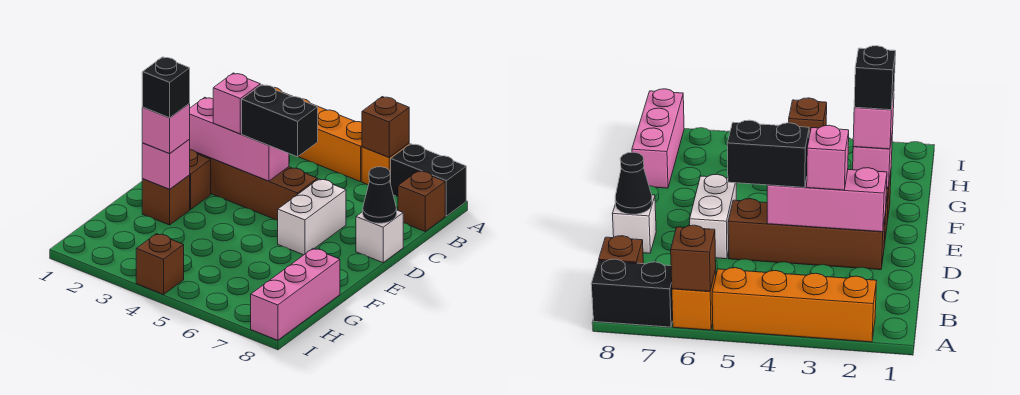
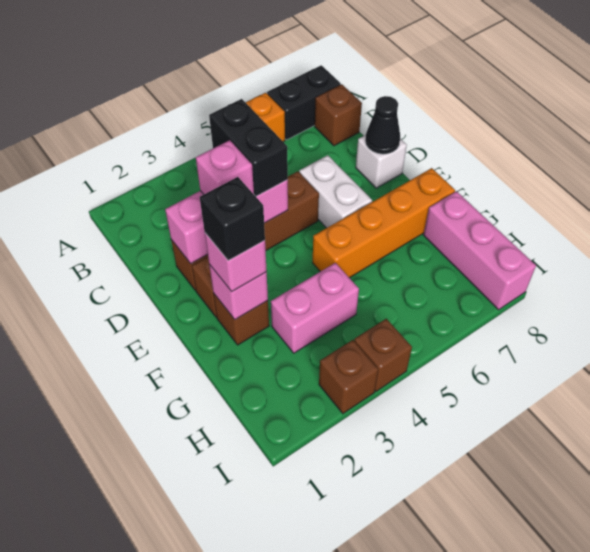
orange 1x4 brick [275,88,362,182] -> orange 1x4 brick moved to [313,168,455,278]
brown 1x1 brick [362,97,409,157] -> brown 1x1 brick moved to [319,340,378,413]
black 1x2 brick [242,85,318,157] -> black 1x2 brick turned to [209,99,288,196]
none -> pink 1x2 brick [271,263,359,353]

